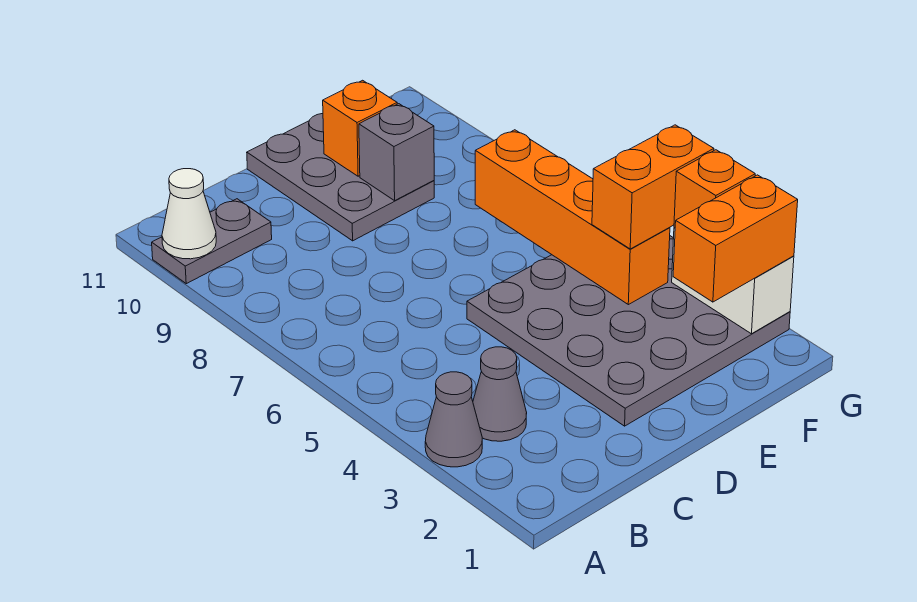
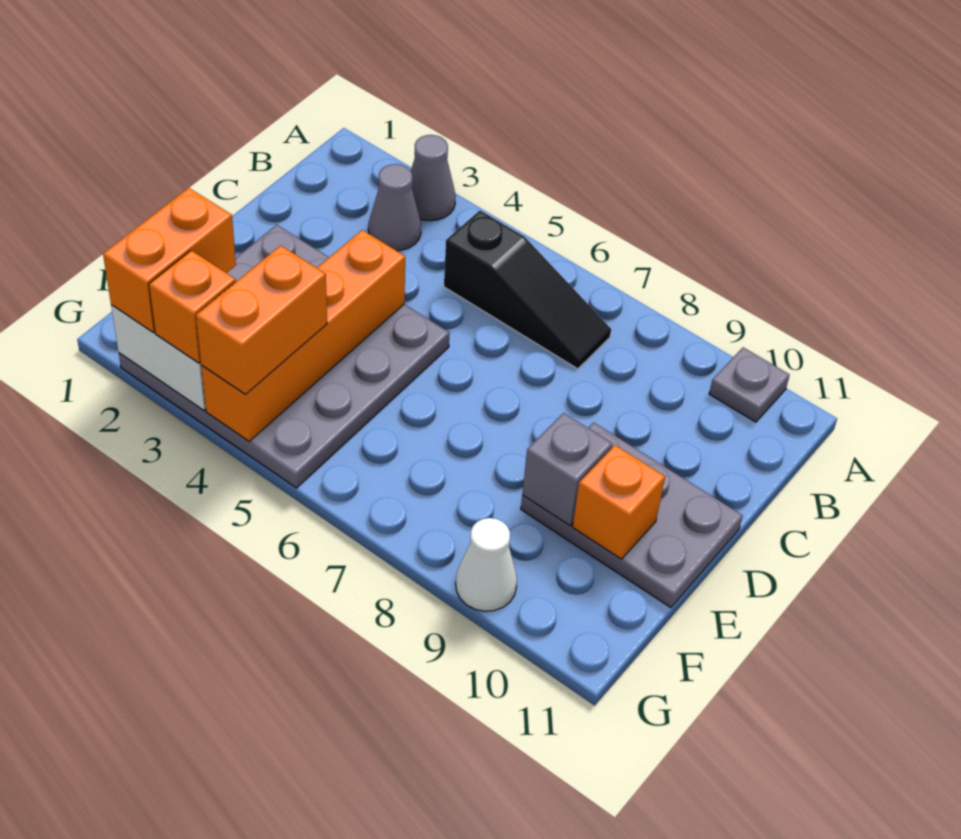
grey 1x2 plate [152,199,272,284] -> grey 1x1 plate [709,347,790,422]
white 1x1 cone [162,169,216,259] -> white 1x1 cone moved to [456,518,517,611]
none -> black 1x3 slope [444,211,611,369]
orange 1x4 brick [475,130,670,305] -> orange 1x4 brick turned to [201,230,405,441]

